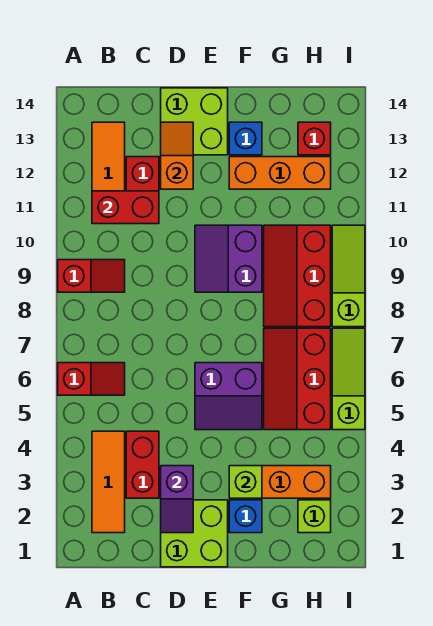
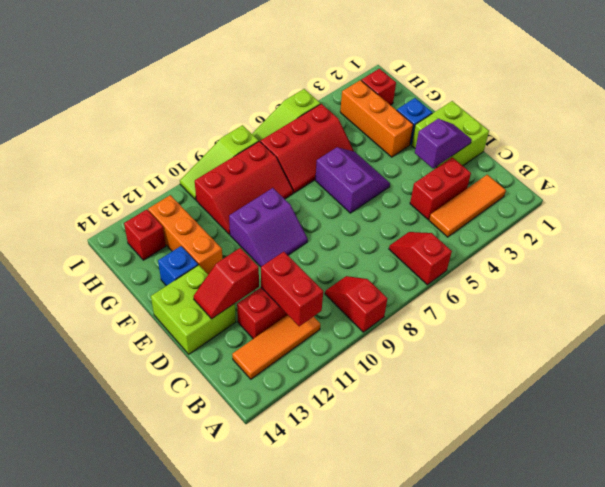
orange 1x2 slope [161,122,193,189] -> red 1x2 slope [193,248,259,319]
lime 1x1 brick [229,466,262,498] -> none
lime 1x1 brick [298,500,331,533] -> red 1x1 brick [361,69,396,105]

